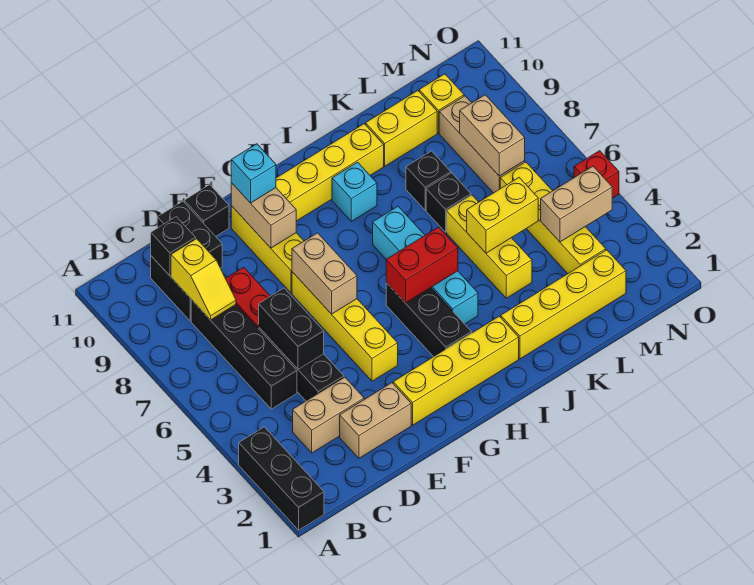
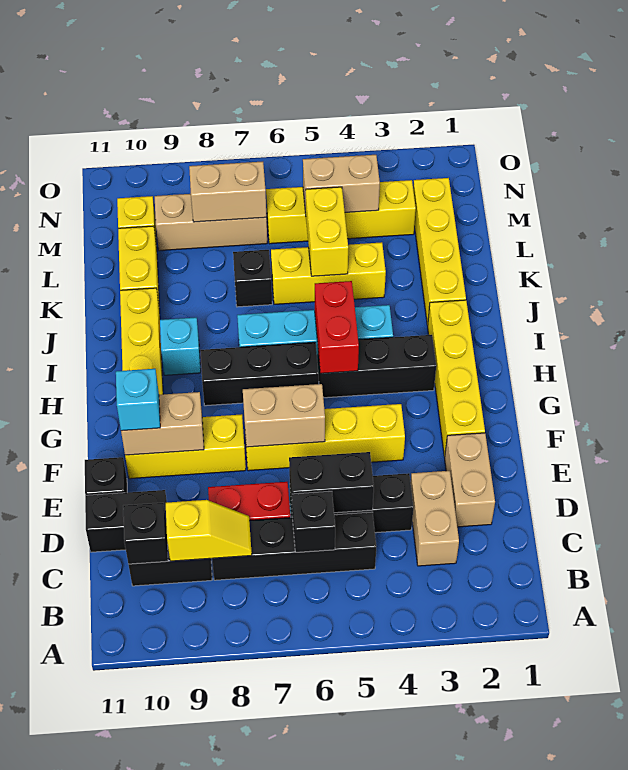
black 1x3 brick [239,427,324,530] -> black 1x3 brick moved to [200,342,319,406]
black 1x1 brick [406,151,451,210] -> black 1x1 brick moved to [292,491,335,552]
tan 1x2 brick [541,166,612,242] -> tan 1x2 brick turned to [303,155,380,213]
red 1x1 brick [574,151,619,198] -> none

